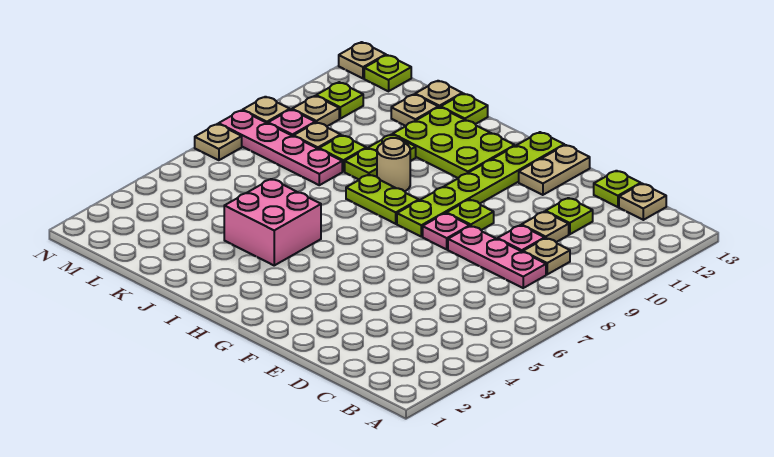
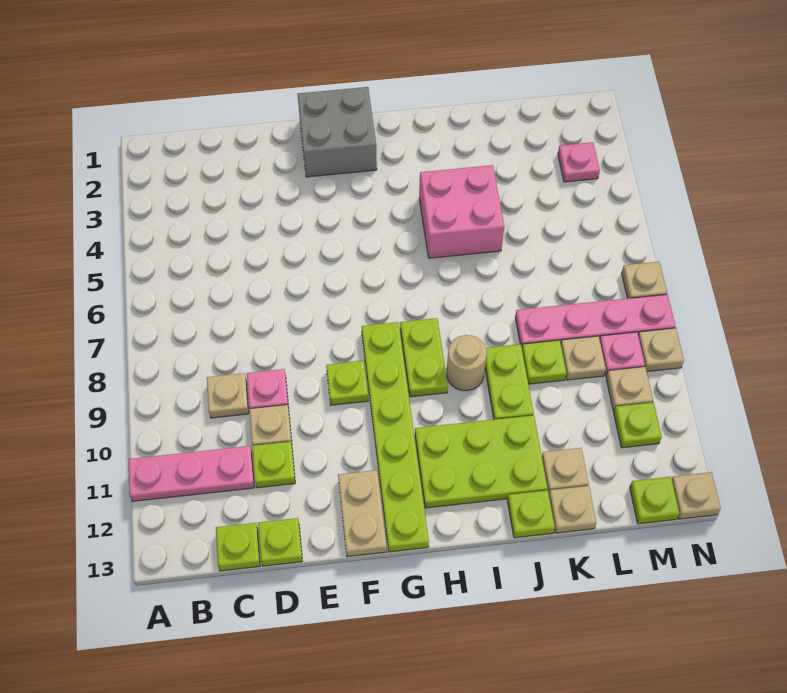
pink 1x3 plate [448,226,546,288] -> pink 1x3 plate moved to [128,446,254,501]
tan 1x1 plate [619,184,666,220] -> lime 1x1 plate [216,523,260,571]
none -> grey 2x2 brick [297,87,377,177]
pink 1x1 plate [423,213,470,249] -> pink 1x1 plate moved to [558,142,600,182]
lime 1x2 plate [346,175,419,224] -> lime 1x2 plate turned to [400,318,448,397]

